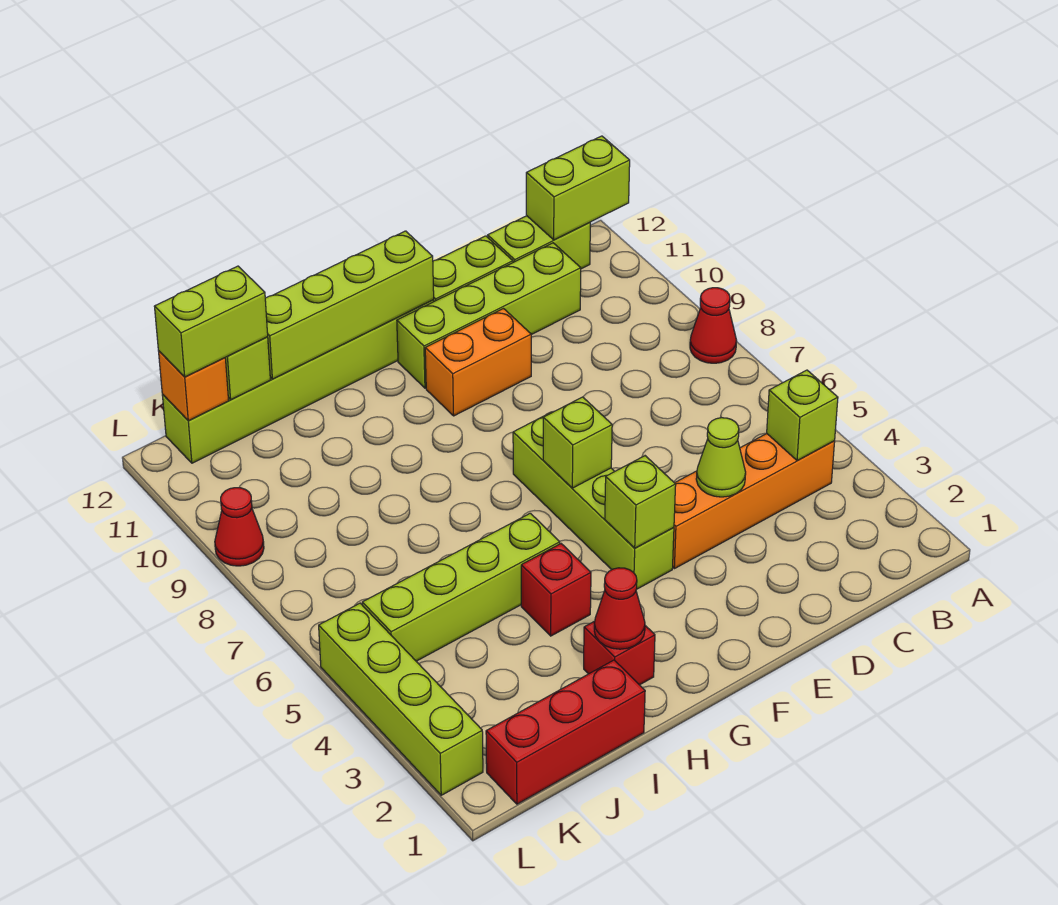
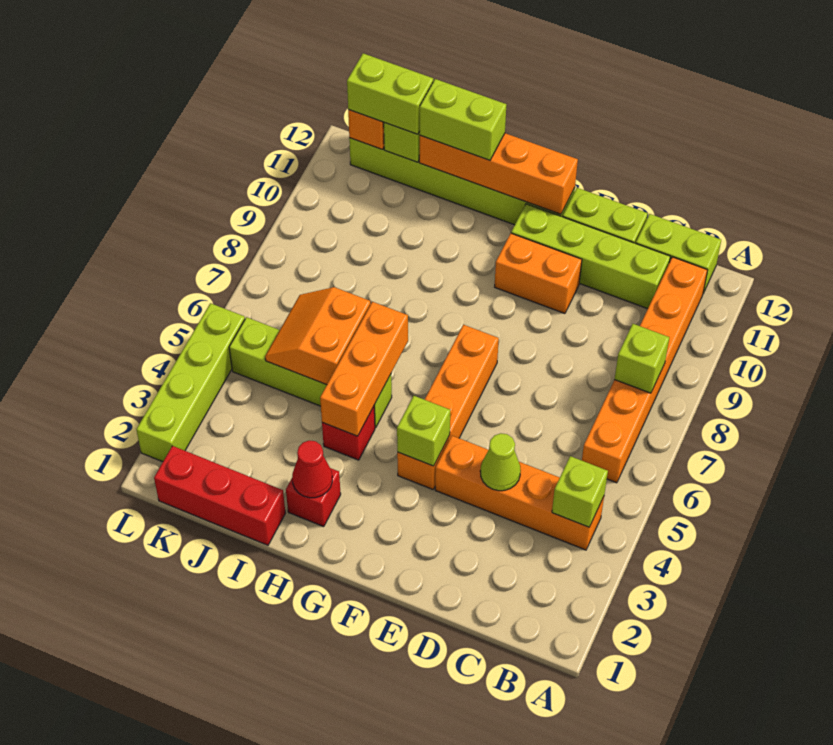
red 1x1 cone [690,288,737,363] -> none
lime 1x2 brick [526,136,630,240] -> lime 1x2 brick moved to [420,79,506,160]
none -> orange 1x6 brick [582,257,707,483]
lime 1x4 brick [513,412,674,590] -> orange 1x4 brick [397,325,499,489]
lime 1x1 brick [543,397,612,488] -> lime 1x1 brick moved to [615,324,669,393]
lime 1x4 brick [265,231,434,379] -> orange 1x4 brick [419,133,578,214]
none -> orange 1x3 brick [320,302,408,436]
none -> orange 2x2 slope [265,287,371,385]
red 1x1 cone [215,488,264,566] -> none

